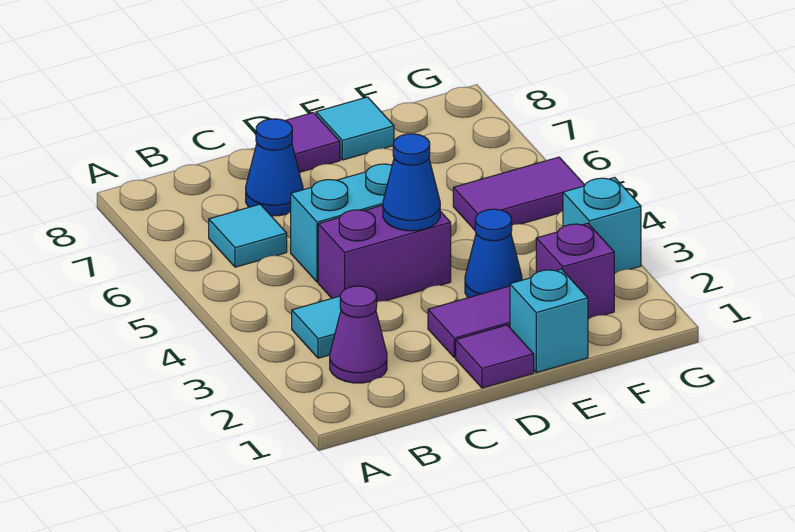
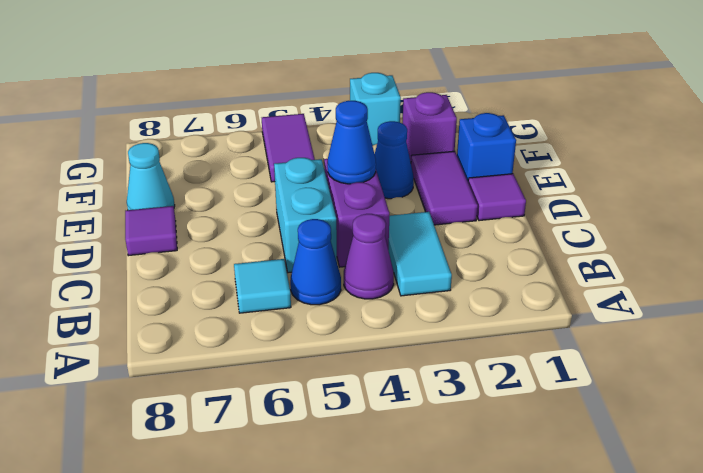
purple 1x1 cone [330,286,387,383] -> purple 1x1 cone moved to [344,214,394,299]
cyan 1x1 tile [292,296,341,358] -> cyan 1x2 tile [388,212,452,296]
blue 1x1 cone [246,119,303,216] -> blue 1x1 cone moved to [290,219,341,305]
cyan 1x1 brick [510,269,588,372] -> blue 1x1 brick [457,113,516,181]
cyan 1x1 tile [316,97,394,160] -> cyan 1x1 cone [127,143,175,210]

